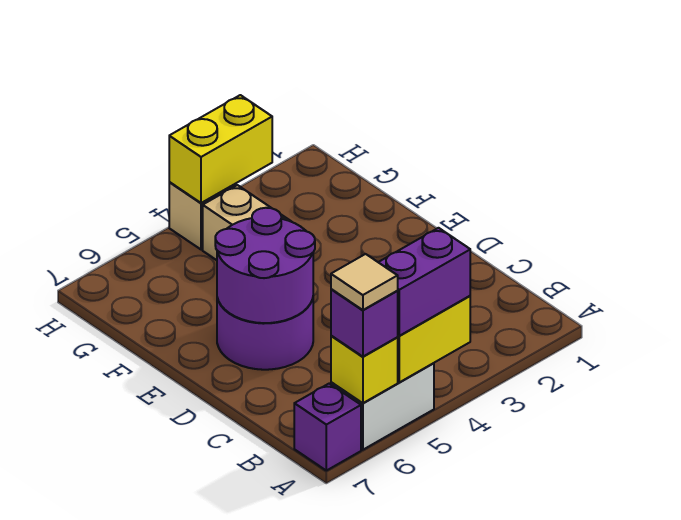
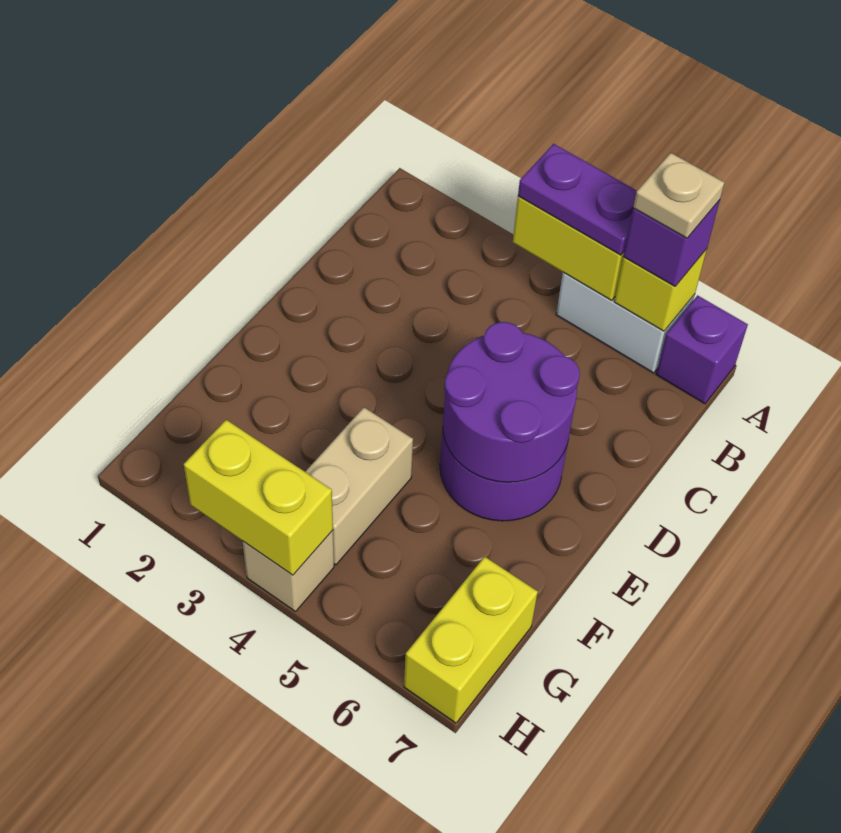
purple 1x2 brick [378,228,470,336] -> purple 1x2 plate [518,144,637,255]
tan 1x1 tile [331,254,398,310] -> tan 1x1 plate [633,153,725,238]
none -> yellow 1x2 brick [404,557,538,723]

